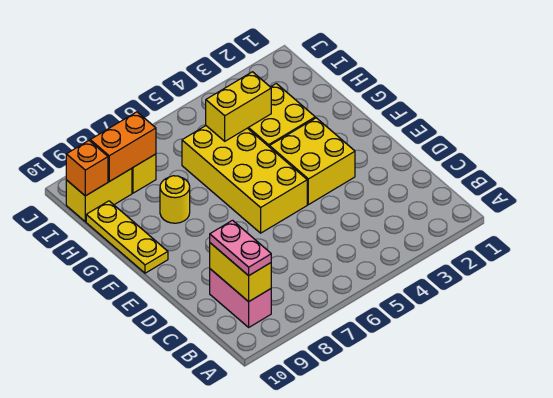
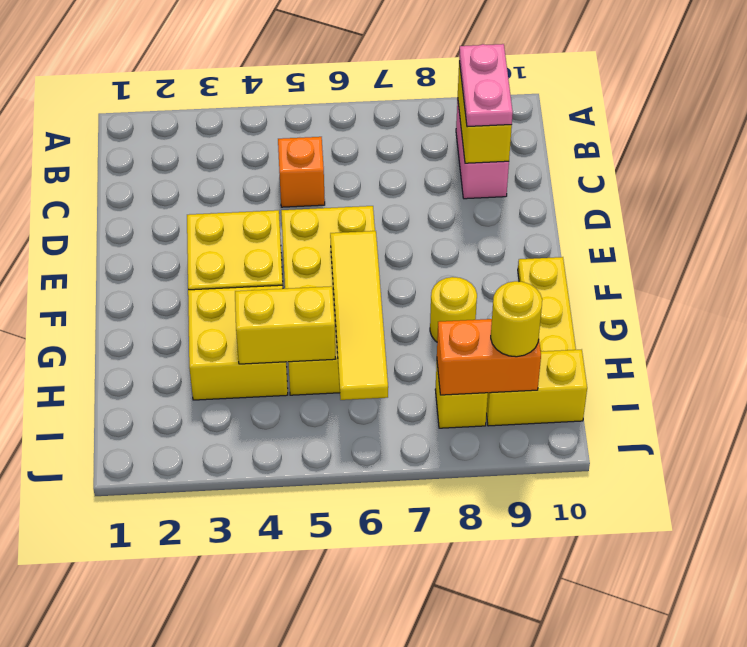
none -> yellow 1x4 tile [330,231,388,400]
none -> yellow 1x1 round brick [491,281,542,357]
orange 1x1 brick [66,141,108,196] -> orange 1x1 brick moved to [278,137,325,207]

